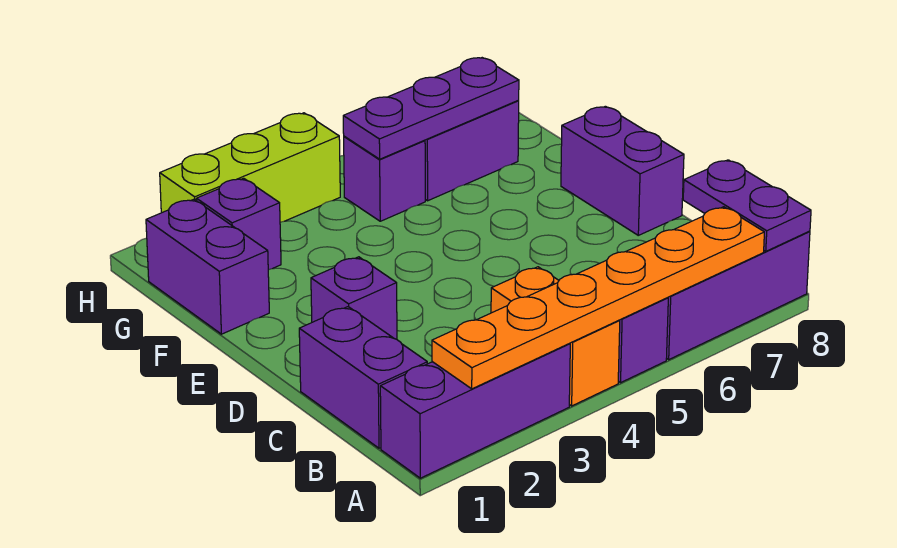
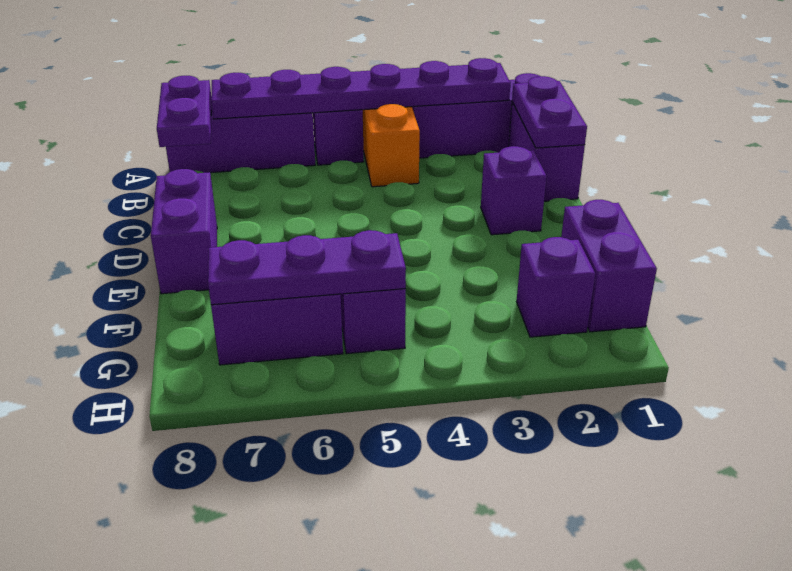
orange 1x6 plate [432,207,764,389] -> purple 1x6 plate [211,58,510,119]
none -> purple 1x2 plate [512,76,587,148]
lime 1x3 brick [160,113,340,222] -> none

